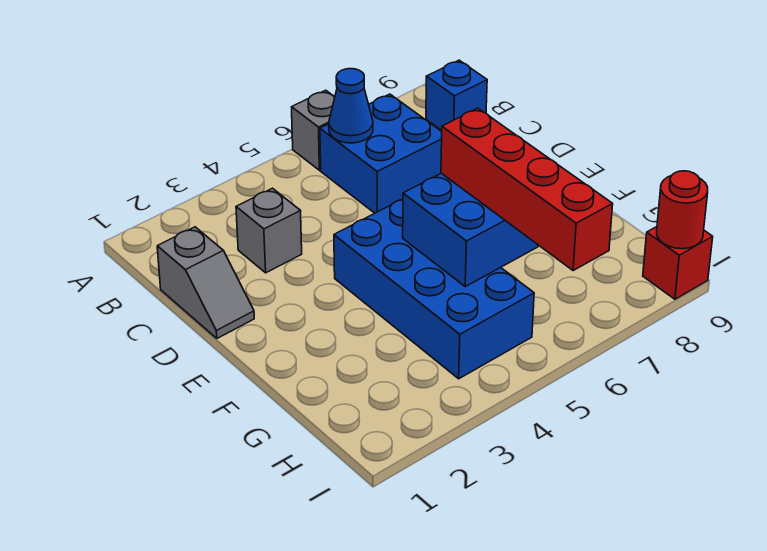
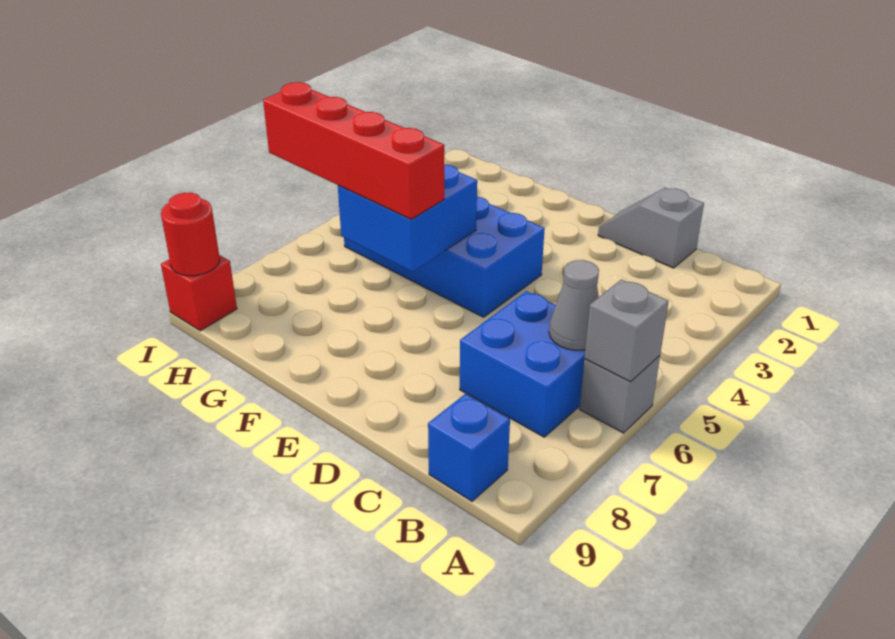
blue 1x1 cone [329,69,373,143] -> grey 1x1 cone [549,260,599,350]
grey 1x1 brick [236,188,302,273] -> grey 1x1 brick moved to [584,279,669,382]

